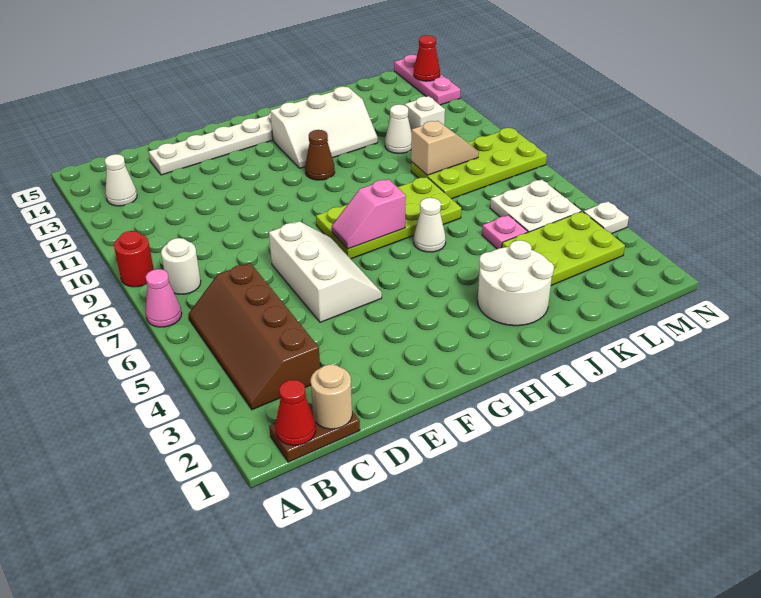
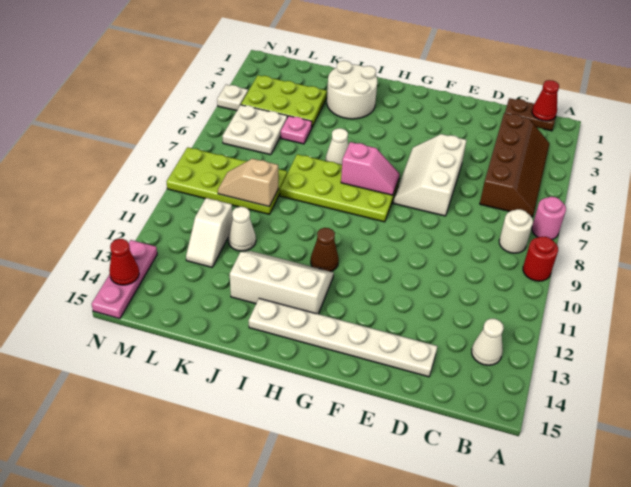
pink 1x1 cone [146,269,182,327] -> pink 1x1 round brick [532,197,566,239]
tan 1x1 round brick [311,364,352,429] -> none

